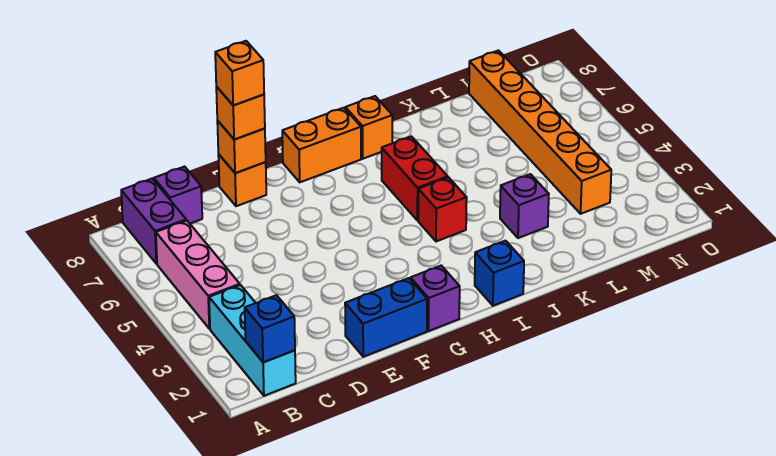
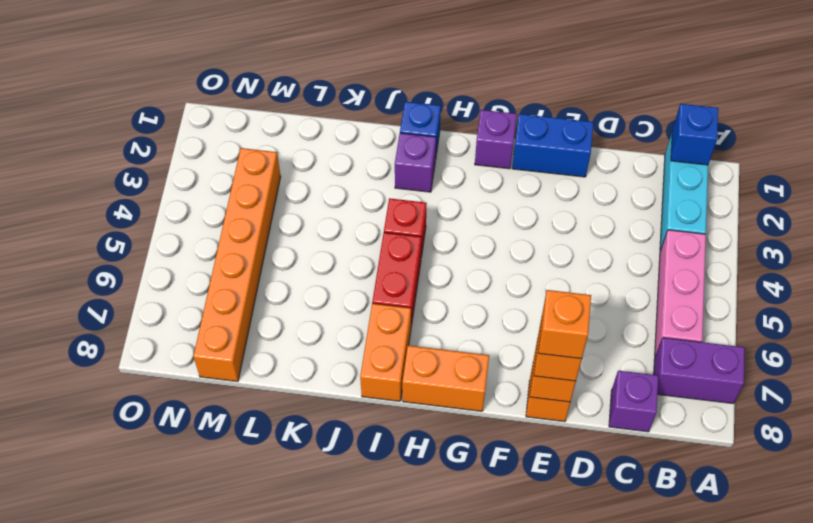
purple 1x2 brick [121,179,186,264] -> purple 1x2 brick turned to [654,338,745,403]
orange 1x1 brick [345,96,392,159] -> orange 1x2 brick [360,303,411,401]
purple 1x1 brick [500,174,549,238] -> purple 1x1 brick moved to [395,133,436,192]

